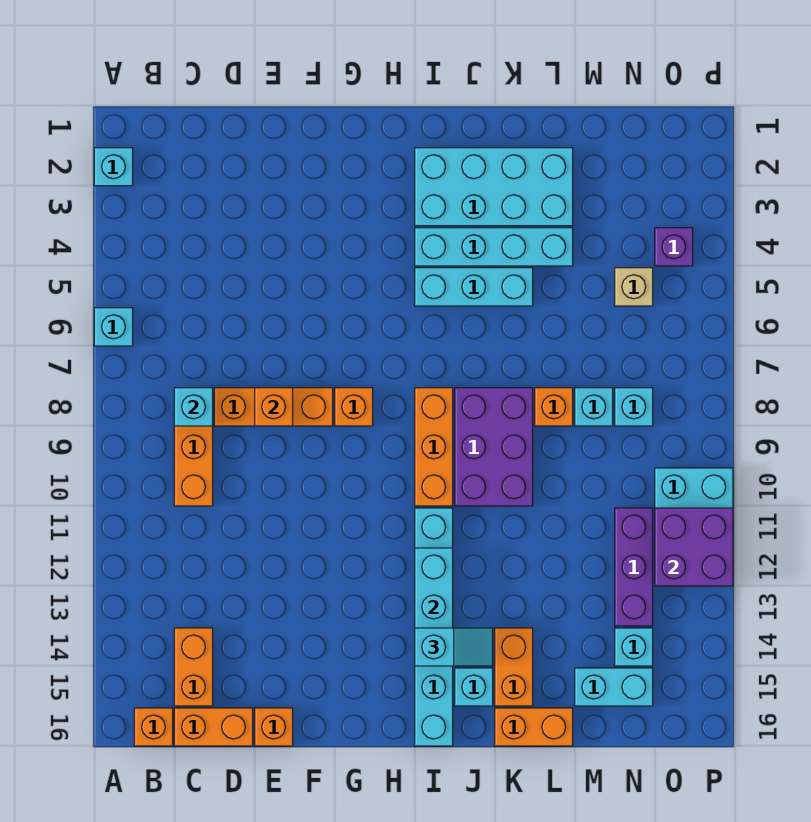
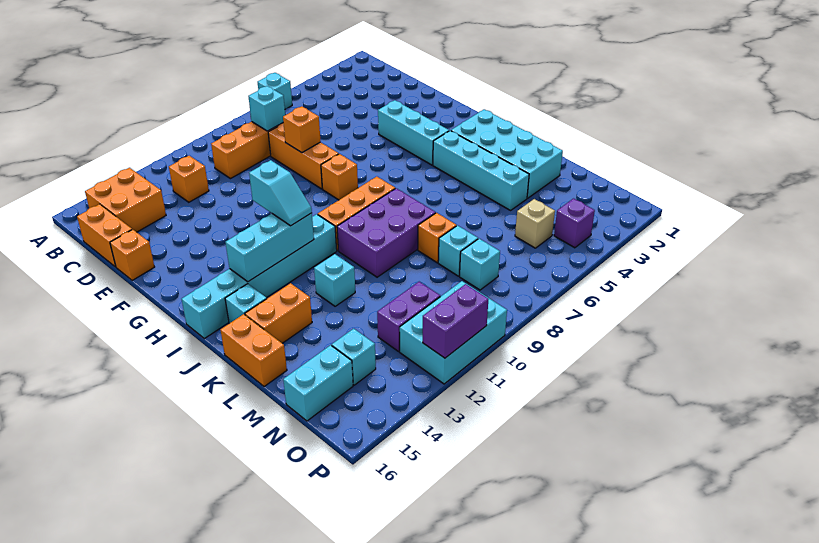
cyan 1x1 brick [94,148,133,186] -> cyan 1x1 brick moved to [314,254,355,306]
orange 1x1 brick [134,708,173,746] -> orange 1x1 brick moved to [169,156,209,202]
orange 1x2 brick [174,628,213,706] -> orange 2x2 brick [85,168,166,232]
cyan 1x3 brick [415,268,533,306] -> cyan 1x3 brick moved to [378,100,449,165]
cyan 1x2 slope [415,628,493,666] -> cyan 1x2 slope moved to [249,160,312,226]
cyan 1x2 brick [575,668,653,706] -> cyan 1x2 brick turned to [283,345,353,421]
purple 1x3 brick [615,508,653,626] -> purple 1x2 brick [377,282,440,351]
purple 2x2 brick [655,508,733,586] -> purple 1x2 brick [423,284,488,358]

